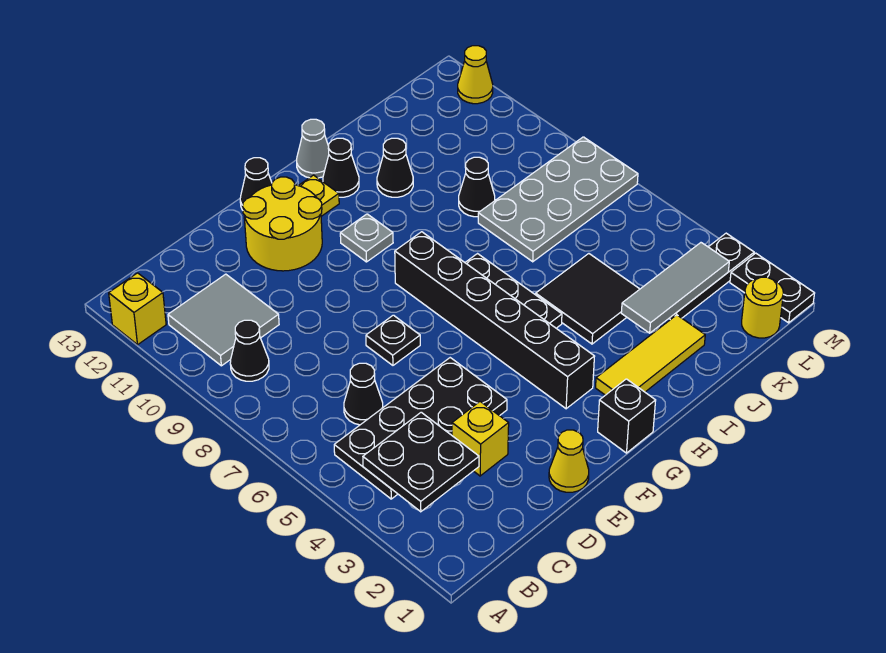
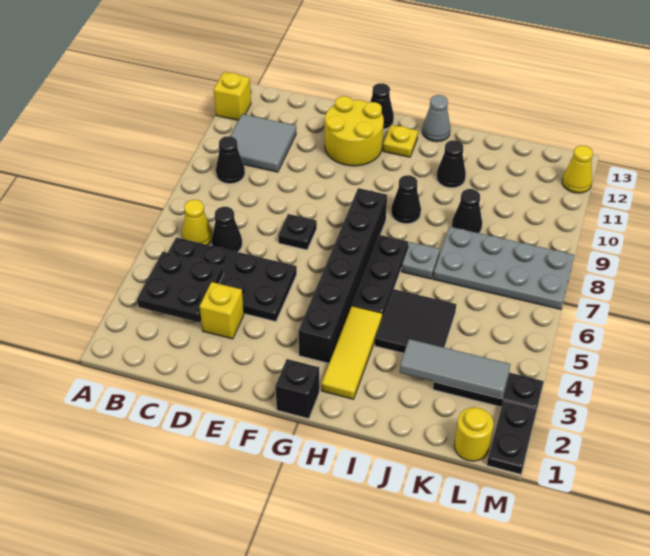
yellow 1x1 cone [549,430,589,492] -> yellow 1x1 cone moved to [182,200,212,245]
grey 1x1 plate [340,214,393,262] -> grey 1x1 plate moved to [402,242,440,279]
yellow 1x3 tile [596,315,705,395] -> yellow 1x3 tile turned to [322,306,382,399]
black 1x1 cone [323,138,359,197] -> black 1x1 cone moved to [391,175,421,224]

